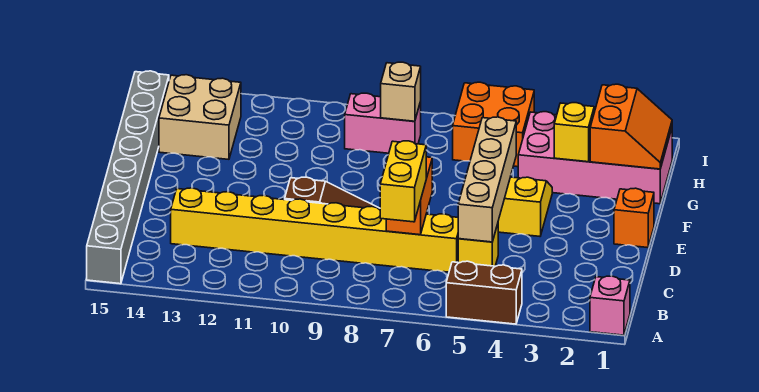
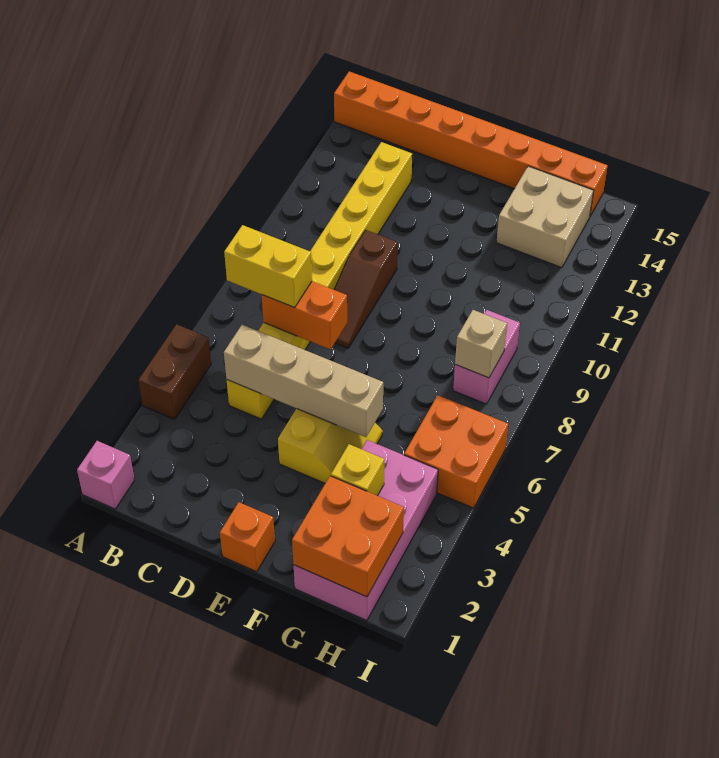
grey 1x8 brick [87,71,169,284] -> orange 1x8 brick [334,71,608,216]
orange 2x2 slope [590,84,672,169] -> orange 2x2 brick [292,476,404,597]

